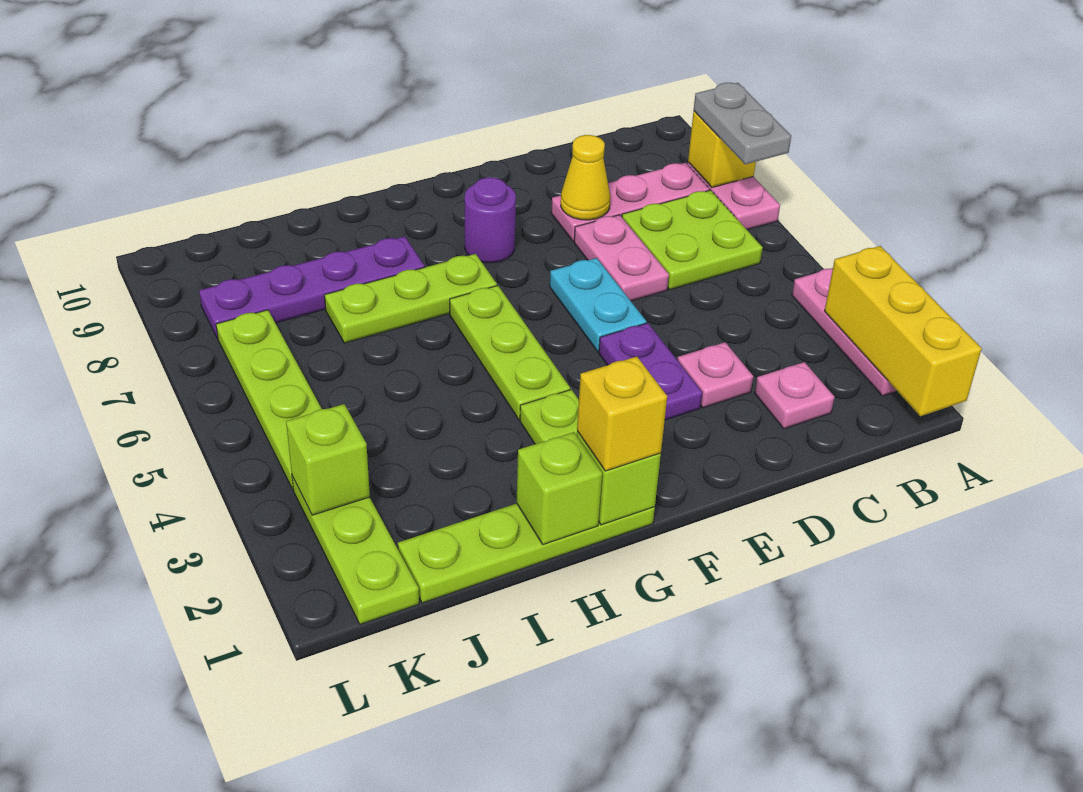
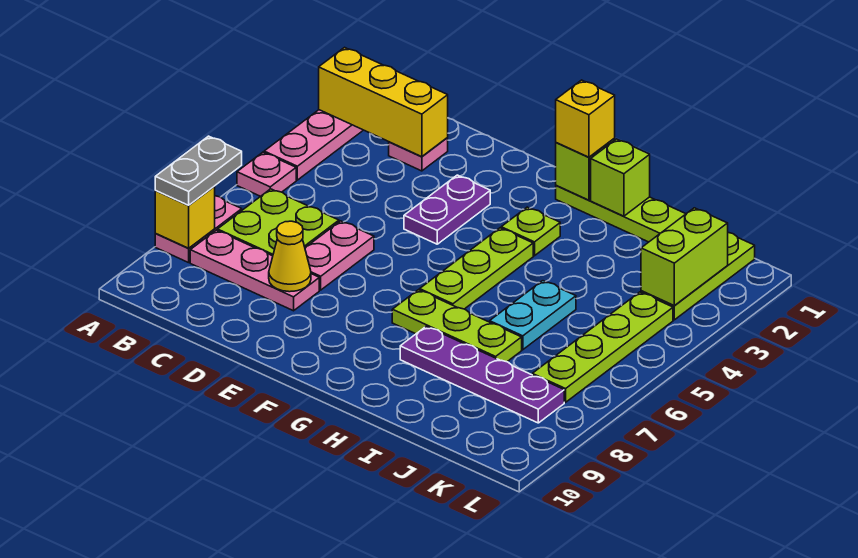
yellow 1x3 brick [825,246,982,416] -> yellow 1x3 brick turned to [319,47,448,157]
pink 1x1 plate [677,342,753,408] -> pink 1x1 plate moved to [237,152,296,196]
cyan 1x2 plate [550,258,647,352] -> cyan 1x2 plate moved to [490,281,576,350]
purple 1x1 round brick [465,177,516,263] -> none
lime 1x1 brick [286,404,370,515] -> lime 1x2 brick [641,208,728,305]

